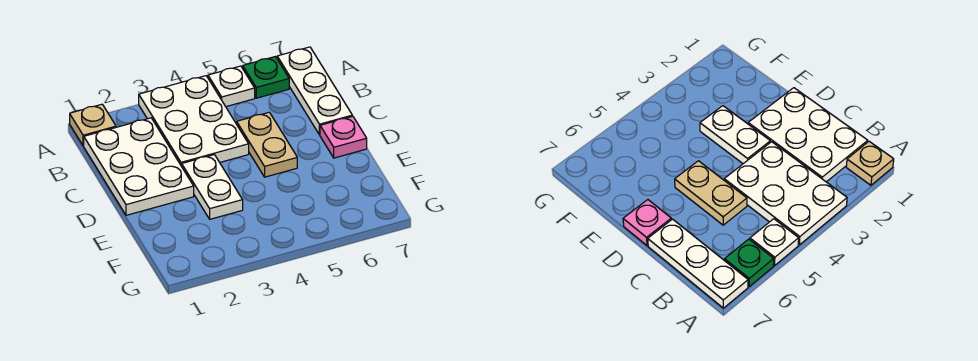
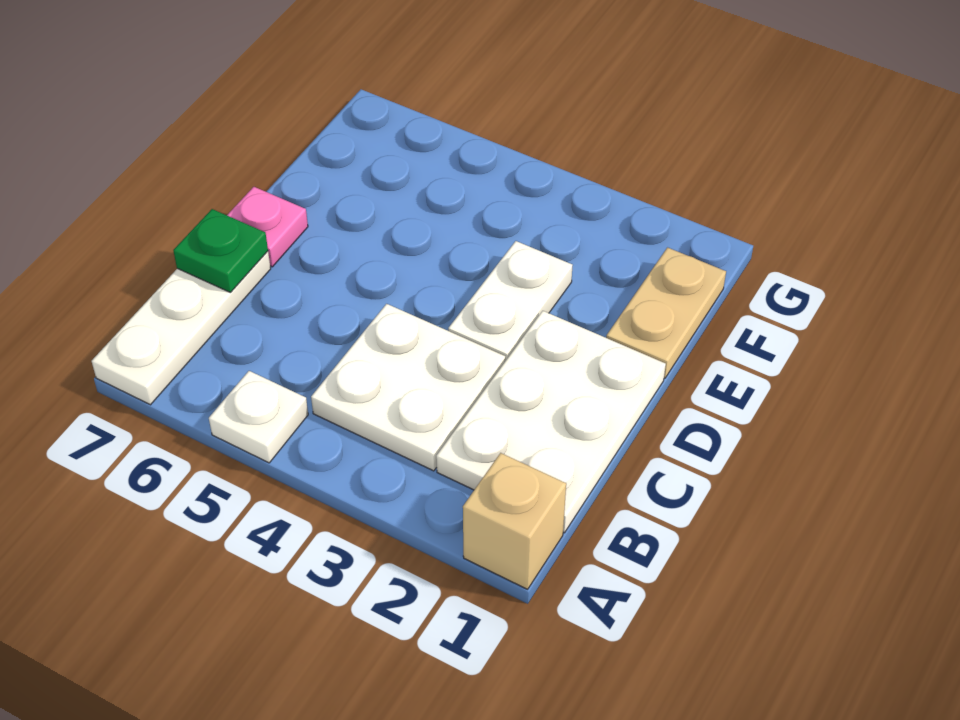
tan 1x1 plate [70,104,116,146] -> tan 1x1 brick [463,453,566,589]
white 2x3 plate [139,76,249,166] -> white 2x2 plate [311,304,505,471]
green 1x1 plate [243,57,289,98] -> green 1x1 plate moved to [173,209,268,292]
tan 1x2 plate [237,112,297,177] -> tan 1x2 plate moved to [606,248,726,378]

